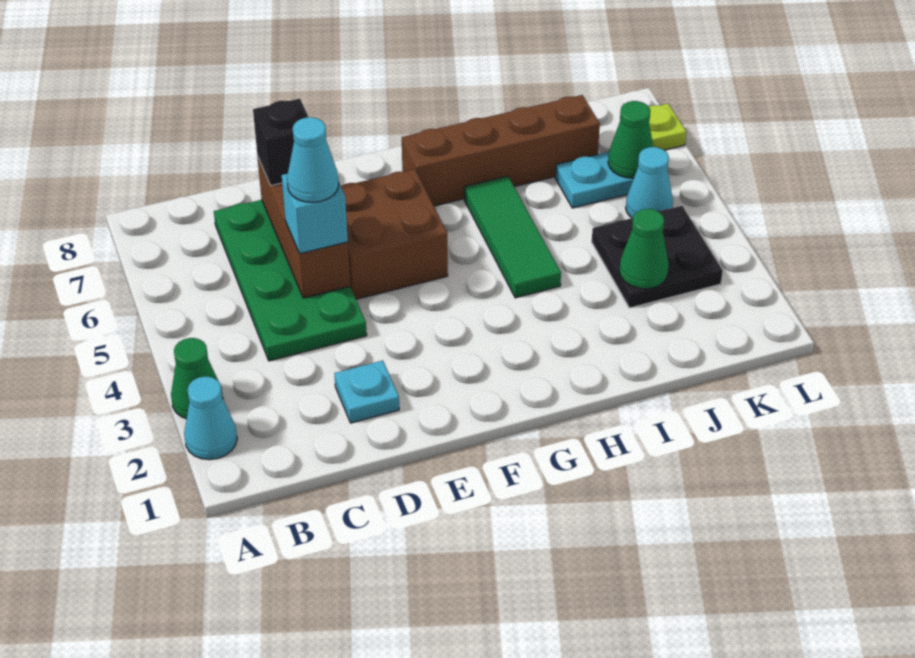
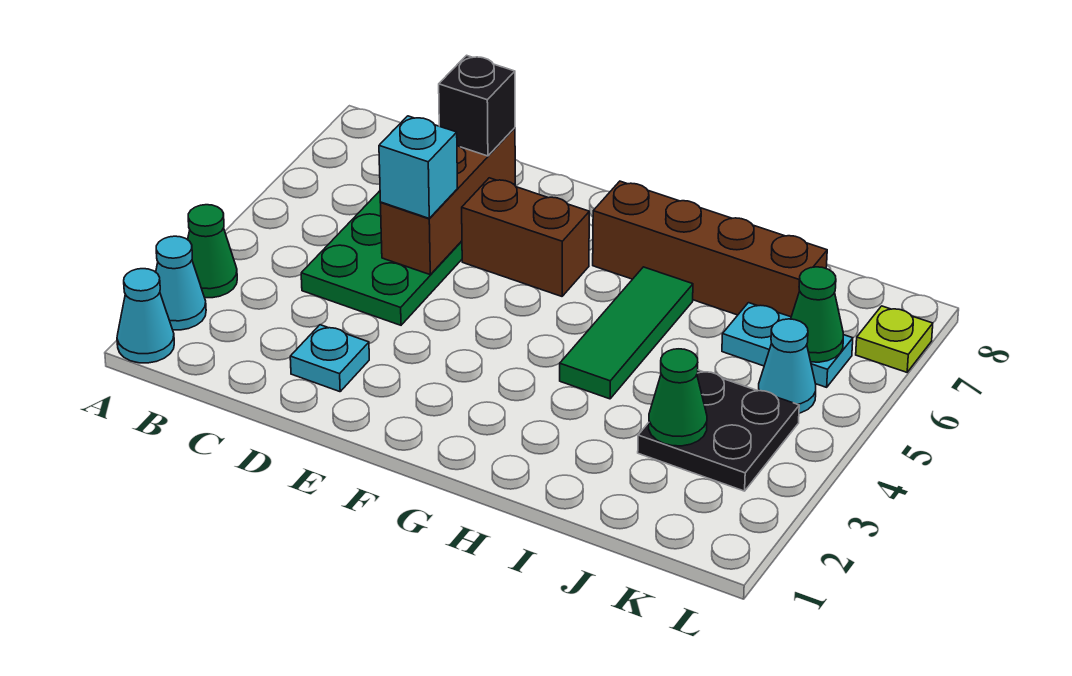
cyan 1x1 cone [287,117,339,203] -> cyan 1x1 cone moved to [117,269,174,363]
brown 2x2 brick [341,169,448,299] -> brown 1x2 brick [462,178,589,296]

